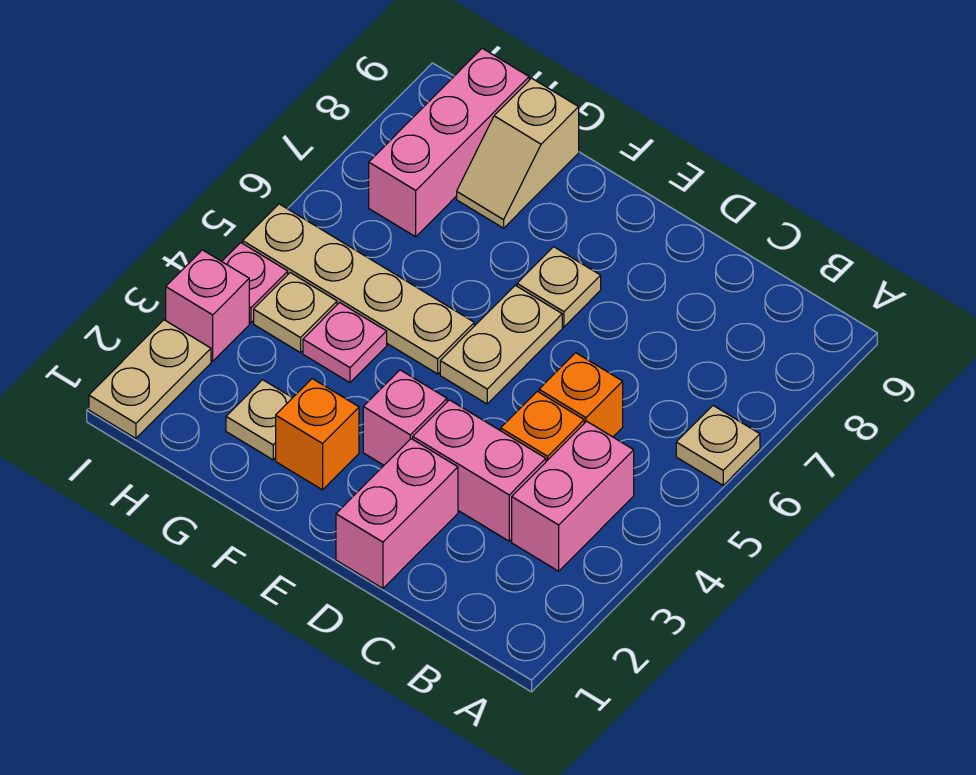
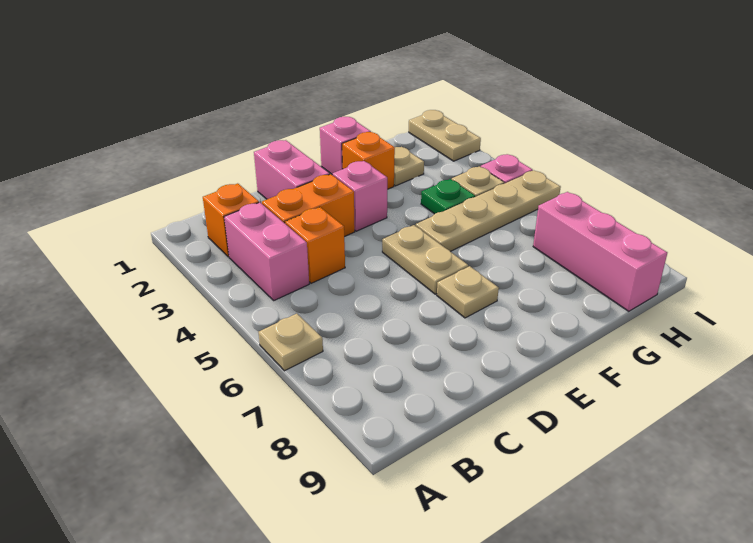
pink 1x2 brick [413,400,546,541] -> orange 1x2 brick [262,174,355,237]
orange 1x1 brick [539,353,623,437] -> orange 1x1 brick moved to [203,183,259,257]
pink 1x1 plate [303,303,387,383] -> green 1x1 plate [421,179,475,214]
tan 1x2 slope [457,78,579,228] -> none
pink 1x1 brick [166,250,249,361] -> pink 1x1 brick moved to [320,117,371,174]

